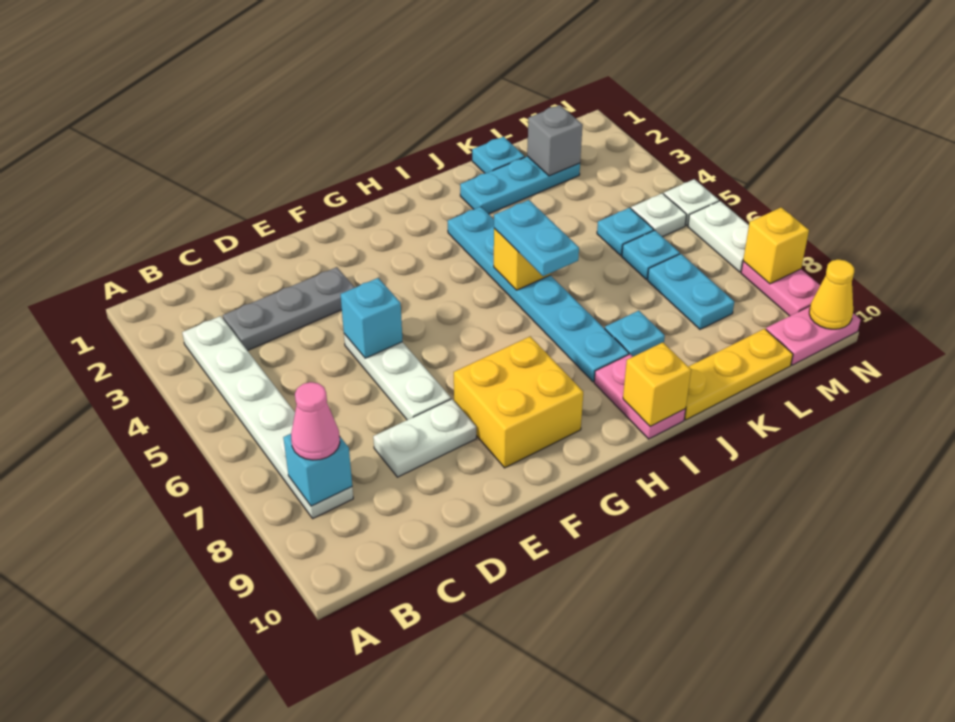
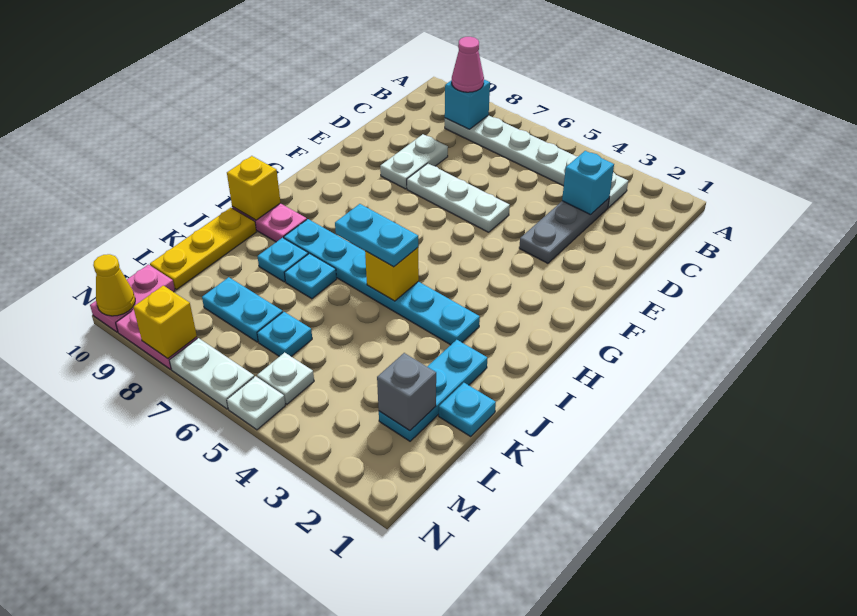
cyan 1x1 brick [340,278,403,358] -> cyan 1x1 brick moved to [562,151,614,215]
yellow 2x2 brick [454,336,583,468] -> none
cyan 1x1 plate [597,208,654,255] -> cyan 1x1 plate moved to [285,253,337,299]

